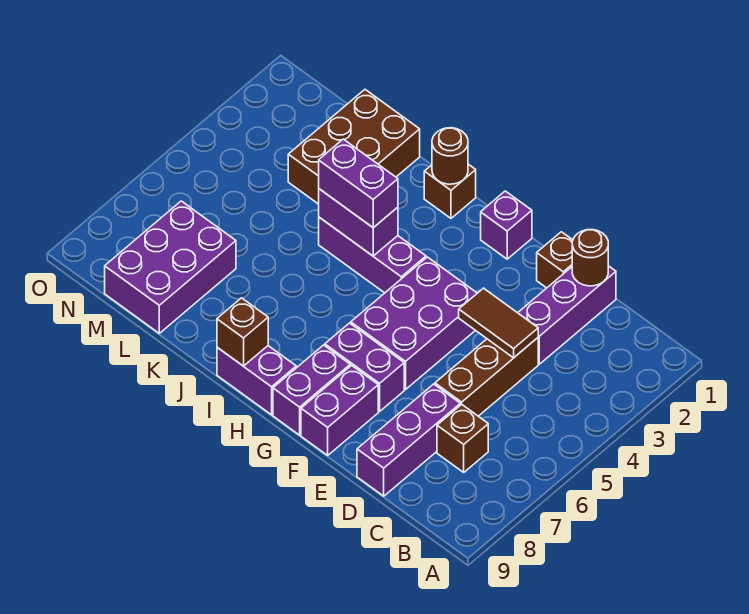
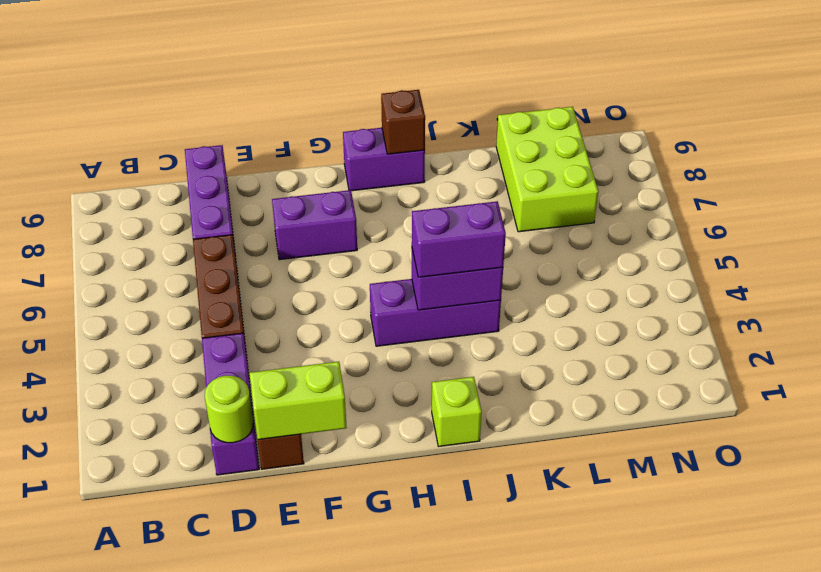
brown 1x1 brick [437,405,488,472] -> none
brown 1x1 round brick [572,230,608,286] -> lime 1x1 round brick [205,375,253,443]
brown 1x2 tile [459,288,538,358] -> none
none -> lime 1x2 brick [249,362,347,440]
purple 2x3 brick [351,257,477,389] -> none
purple 1x2 brick [301,365,378,455] -> none
purple 1x1 brick [481,191,532,259] -> none
purple 1x2 brick [273,345,350,435] -> none
brown 1x1 brick [424,164,476,218] -> lime 1x1 brick [432,377,482,446]
brown 1x1 round brick [432,128,468,184] -> none
brown 2x3 brick [288,90,420,204] -> none
purple 2x3 brick [105,201,236,333] -> lime 2x3 brick [496,107,598,232]

